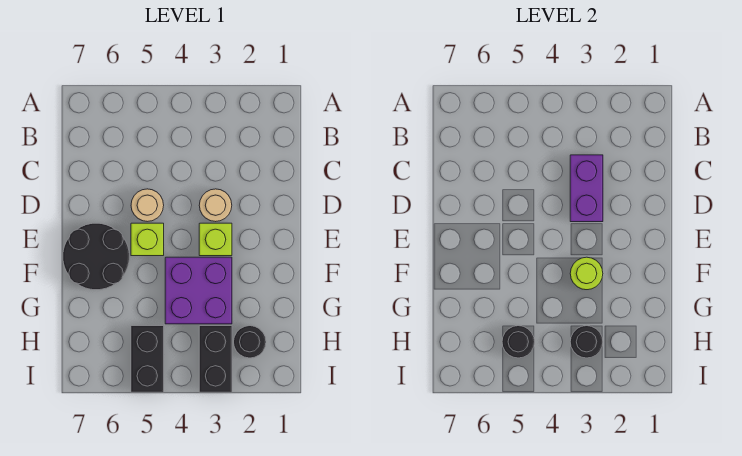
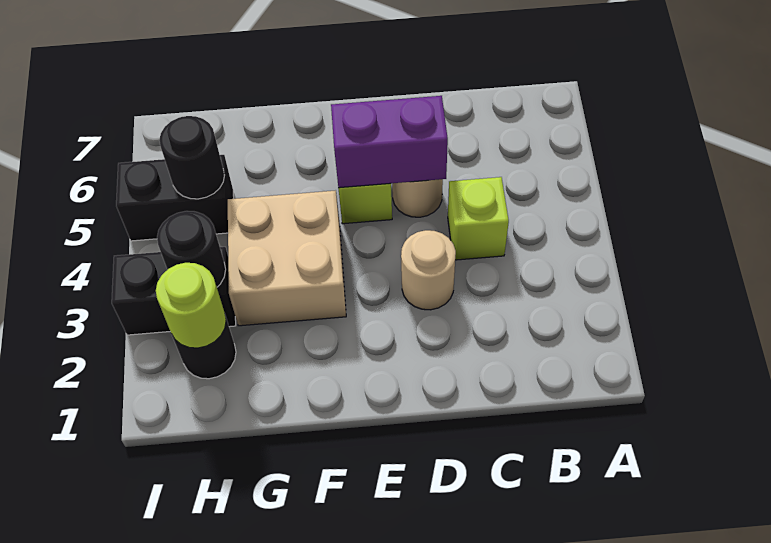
purple 1x2 brick [570,155,603,222] -> purple 1x2 brick moved to [331,96,448,188]
lime 1x1 brick [199,223,232,256] -> lime 1x1 brick moved to [448,177,509,260]
black 2x2 round brick [63,223,129,290] -> none
purple 2x2 brick [165,257,232,324] -> tan 2x2 brick [228,190,346,326]
lime 1x1 round brick [570,257,603,290] -> lime 1x1 round brick moved to [156,263,226,348]

